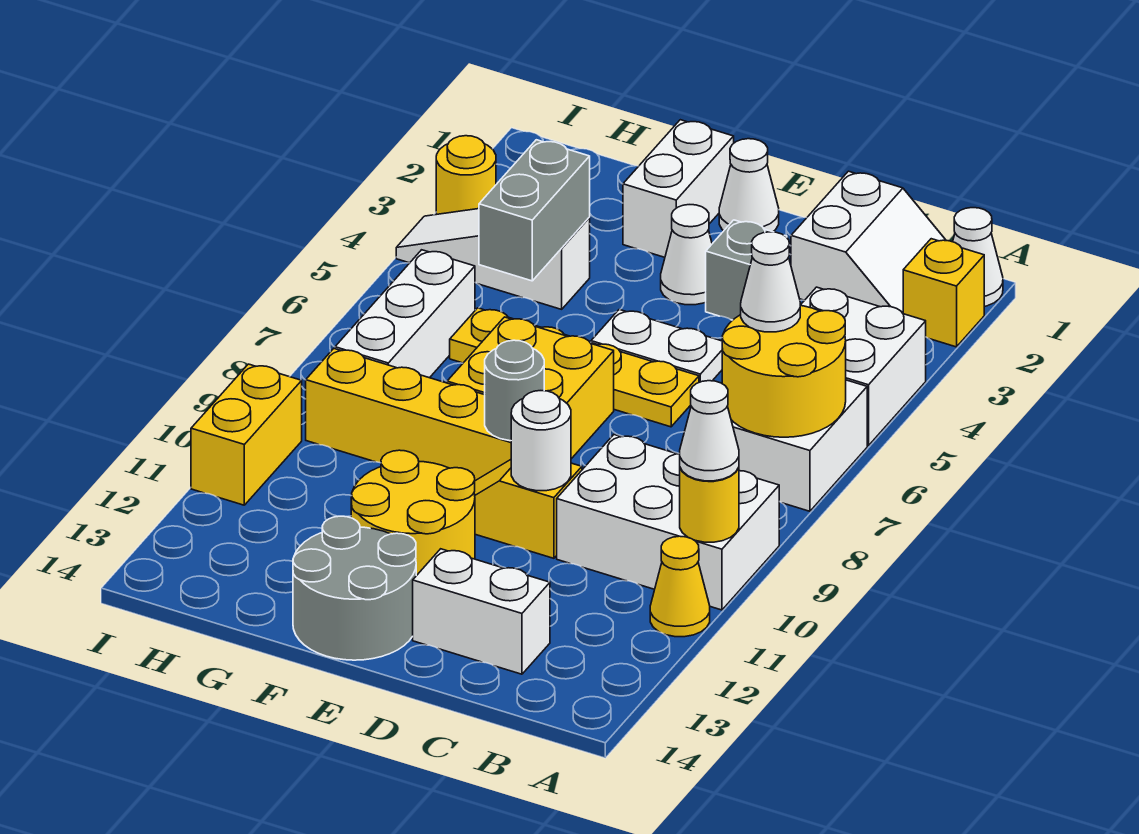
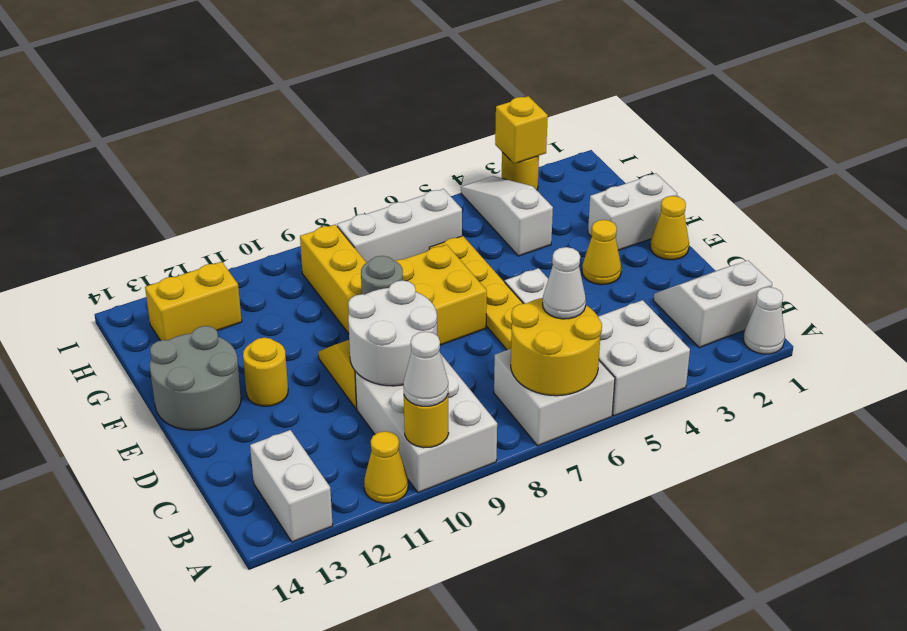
yellow 1x1 brick [903,239,984,347] -> yellow 1x1 brick moved to [495,96,548,164]
white 2x2 slope [791,171,946,313] -> white 2x2 slope turned to [653,261,772,348]
white 1x2 brick [413,549,550,674] -> white 1x2 brick moved to [250,430,333,542]
grey 1x1 brick [706,220,787,320] -> none
white 1x1 round brick [511,391,571,491] -> white 2x2 round brick [348,280,437,386]
white 1x1 cone [719,139,779,232] -> yellow 1x1 cone [650,196,689,260]
white 1x1 cone [661,205,712,305] -> yellow 1x1 cone [582,220,621,285]
yellow 2x2 round brick [351,450,475,576] -> yellow 1x1 round brick [243,338,288,406]
grey 1x2 brick [479,140,590,281] -> none
yellow 1x2 brick [191,364,302,505] -> yellow 1x2 brick moved to [145,262,242,341]

